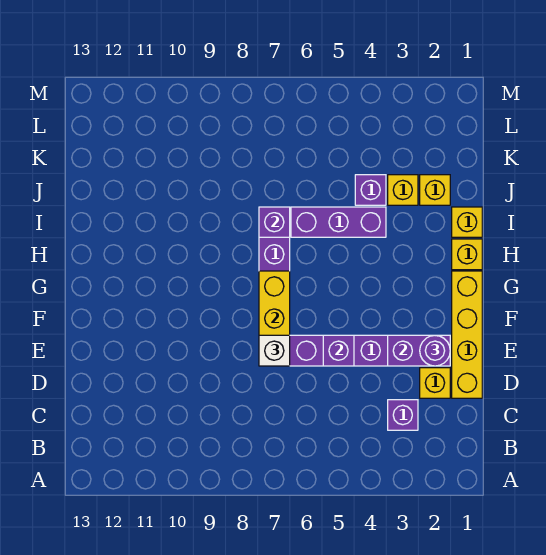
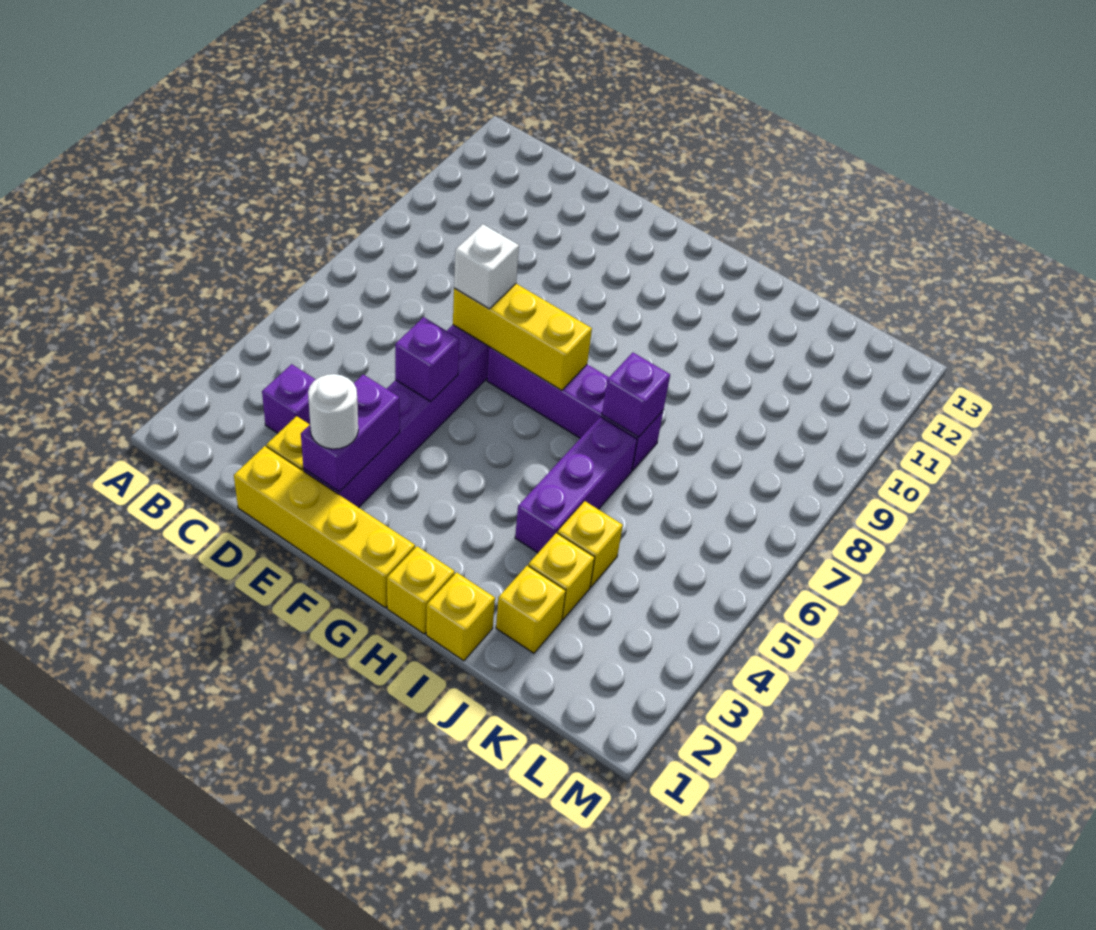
purple 1x1 round brick [420,335,450,366] -> white 1x1 round brick [308,374,358,449]
purple 1x1 brick [355,175,386,205] -> yellow 1x1 brick [558,501,623,587]

